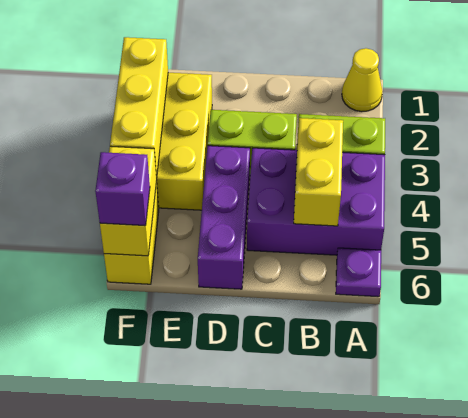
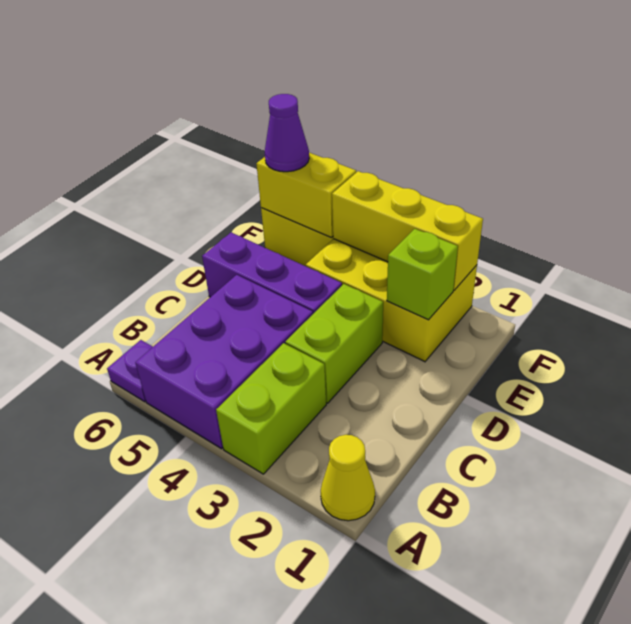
yellow 1x2 brick [294,118,343,226] -> none
none -> lime 1x1 brick [387,229,458,320]
purple 1x1 brick [95,152,150,226] -> purple 1x1 cone [265,94,309,172]

